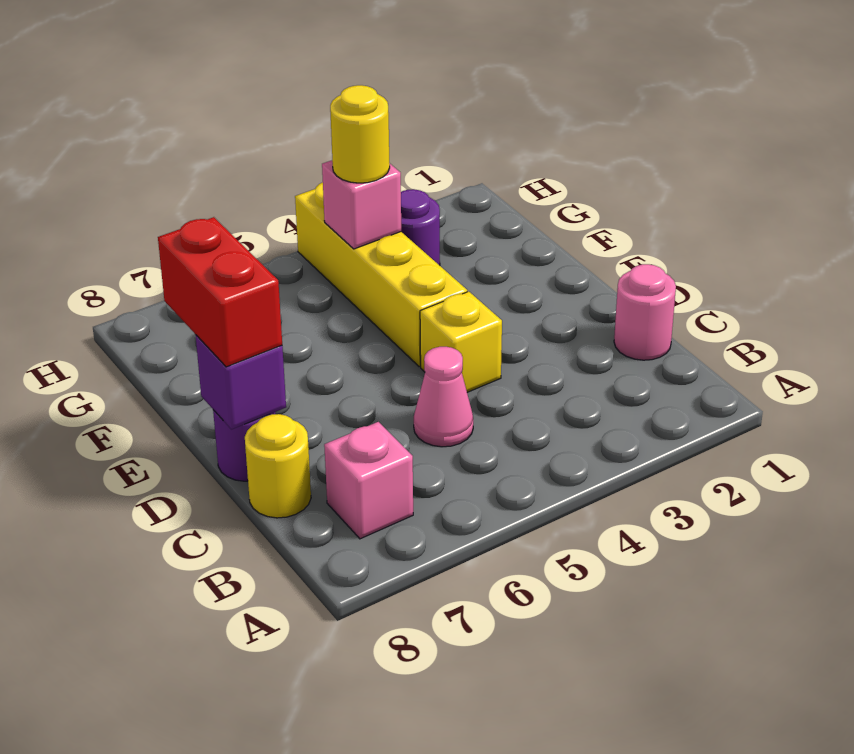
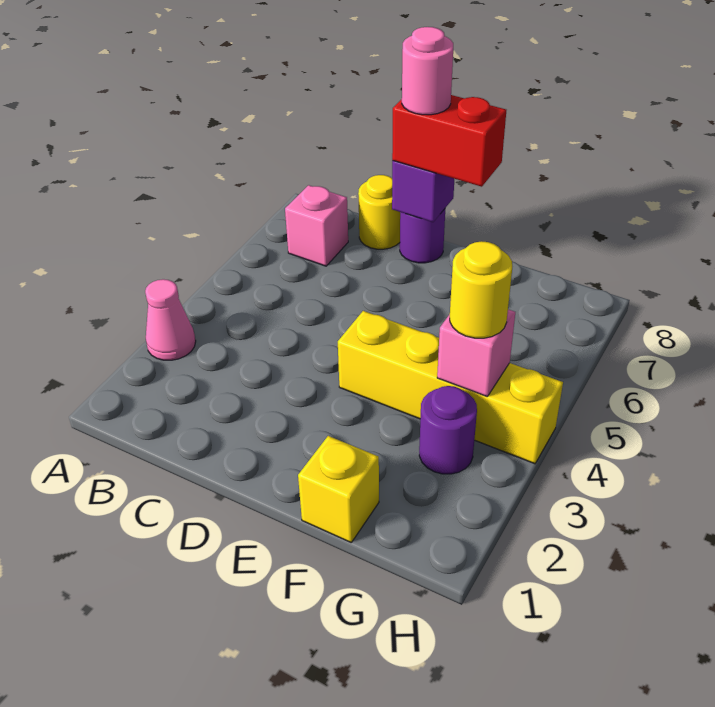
pink 1x1 round brick [614,264,676,360] -> pink 1x1 round brick moved to [402,27,453,115]
pink 1x1 cone [414,347,473,447] -> pink 1x1 cone moved to [145,279,196,360]
yellow 1x1 brick [420,292,502,392] -> yellow 1x1 brick moved to [298,436,379,542]

